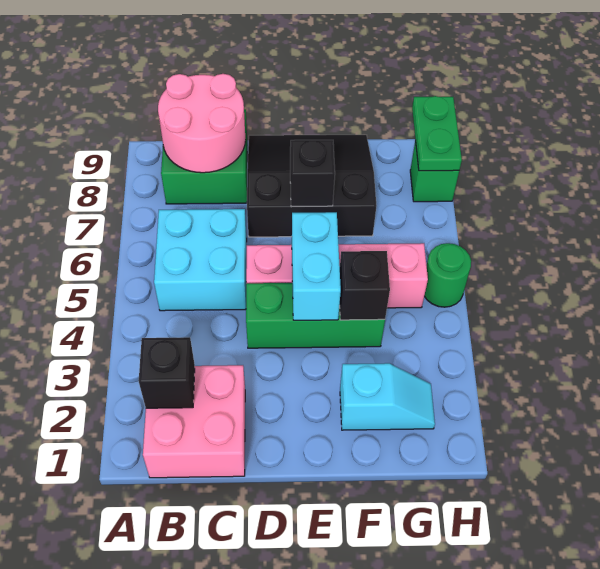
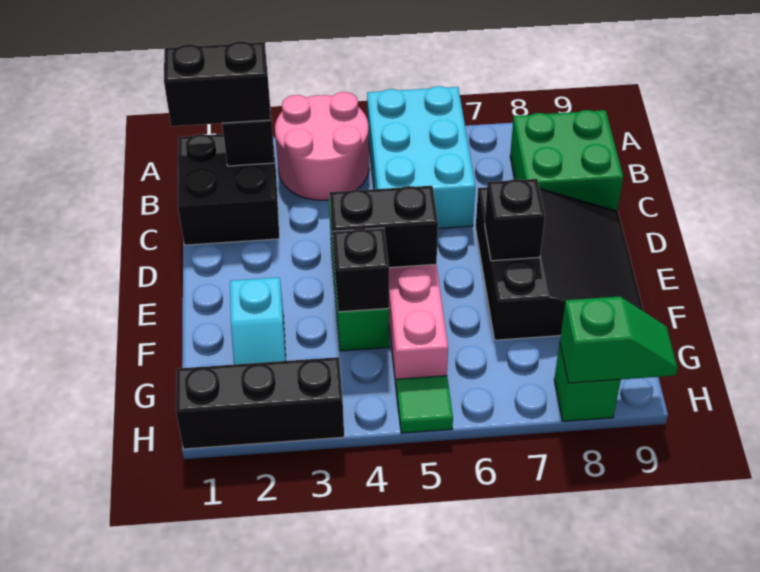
pink 2x2 brick [143,365,245,478] -> black 2x2 brick [178,134,280,245]
none -> black 1x2 brick [164,41,270,126]
cyan 2x2 brick [154,209,247,311] -> cyan 2x3 brick [367,86,475,228]
pink 2x2 round brick [158,74,246,173] -> pink 2x2 round brick moved to [275,92,369,200]
cyan 1x2 brick [292,212,341,320] -> black 1x2 brick [330,186,438,268]
none -> black 1x3 brick [176,357,344,449]
green 1x1 round brick [424,243,471,307] -> green 1x1 tile [396,376,453,433]
green 1x2 plate [412,96,462,171] -> green 1x2 slope [560,296,678,383]

